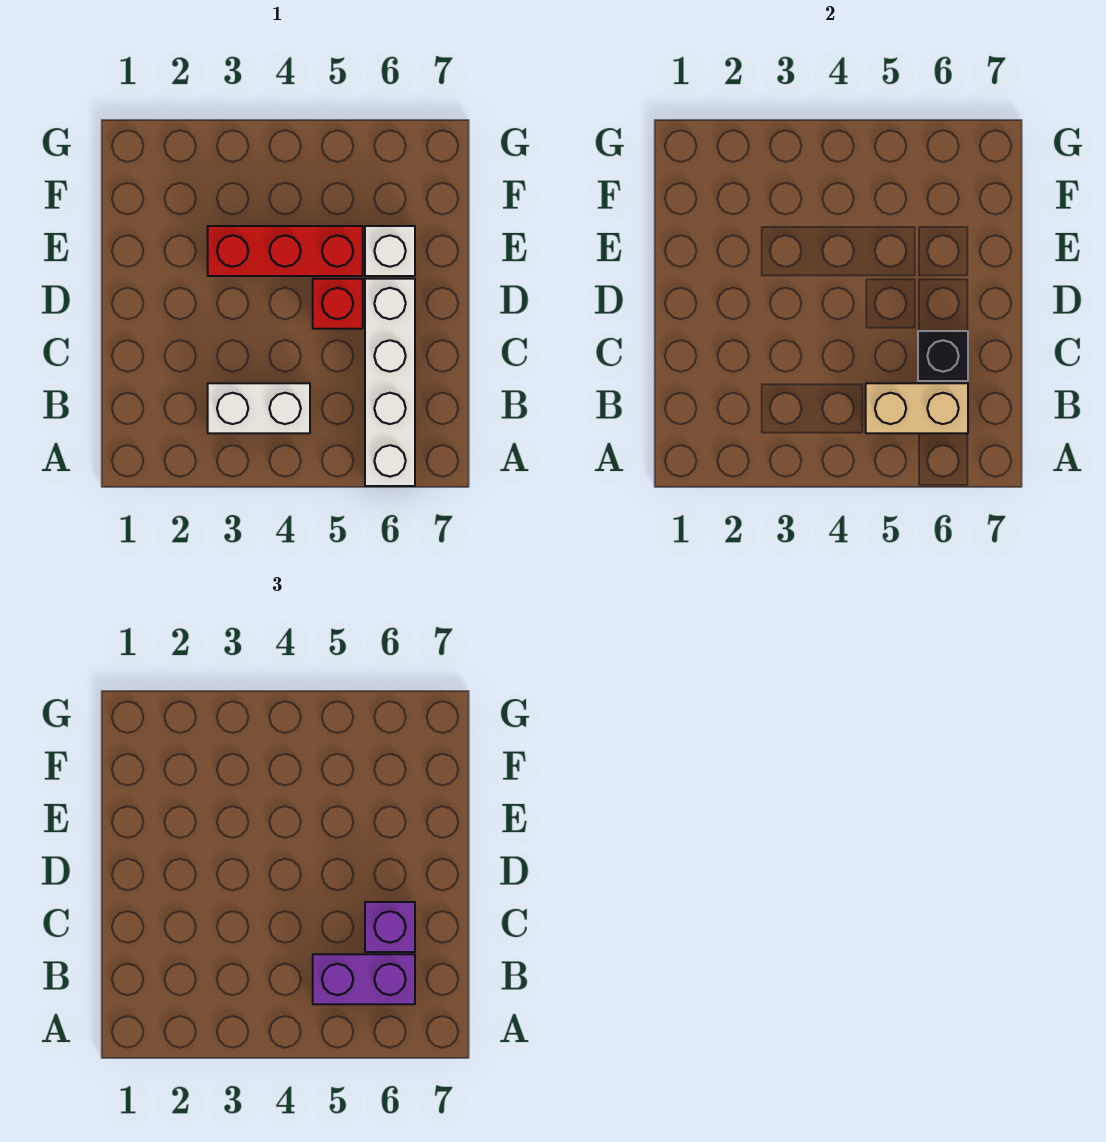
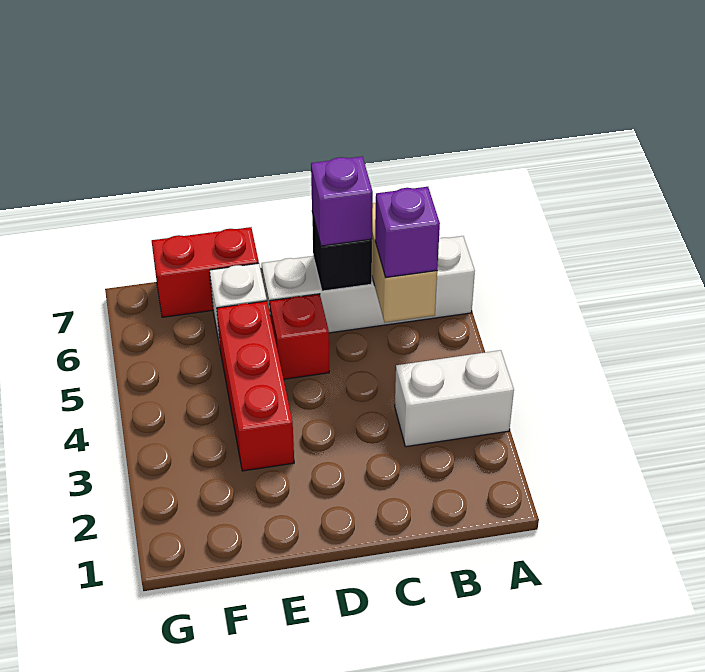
white 1x2 brick [208,383,310,433] -> white 1x2 brick turned to [395,350,514,447]
purple 1x2 brick [313,954,415,1004] -> purple 1x1 brick [375,187,440,278]
none -> red 1x2 brick [152,227,259,317]

